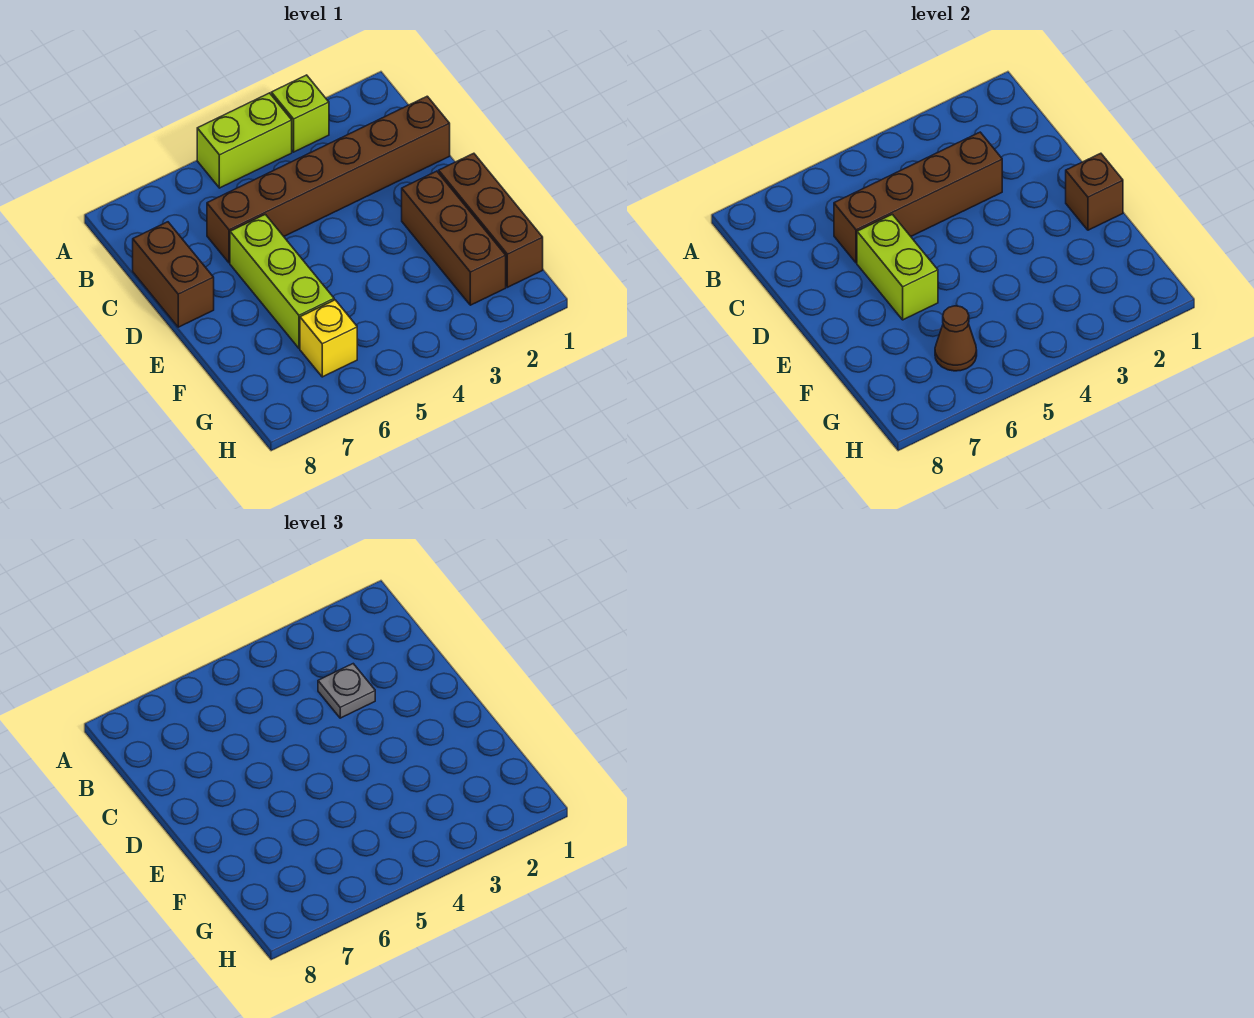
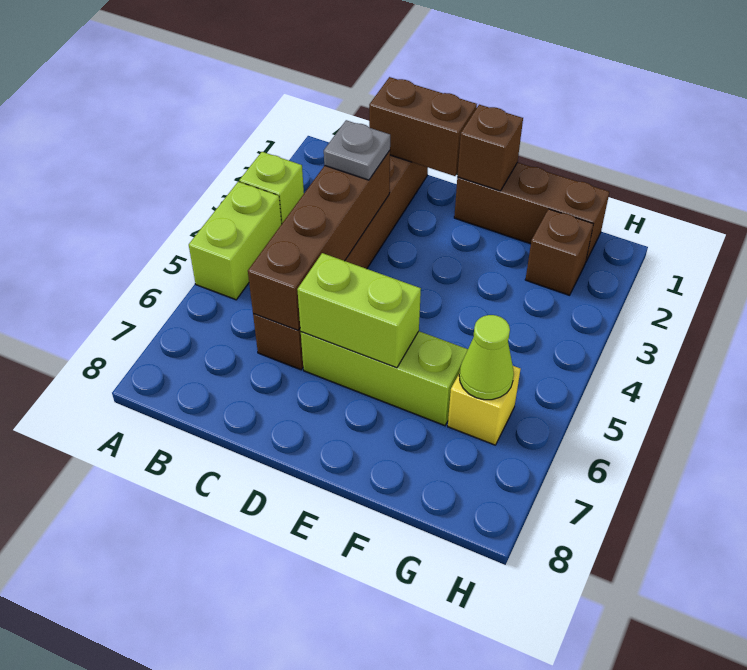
brown 1x2 brick [133,222,214,327] -> brown 1x2 brick moved to [369,77,477,176]
brown 1x3 brick [402,171,506,305] -> brown 1x1 brick [525,209,593,295]
brown 1x1 cone [935,306,977,371] -> lime 1x1 cone [459,315,514,400]

